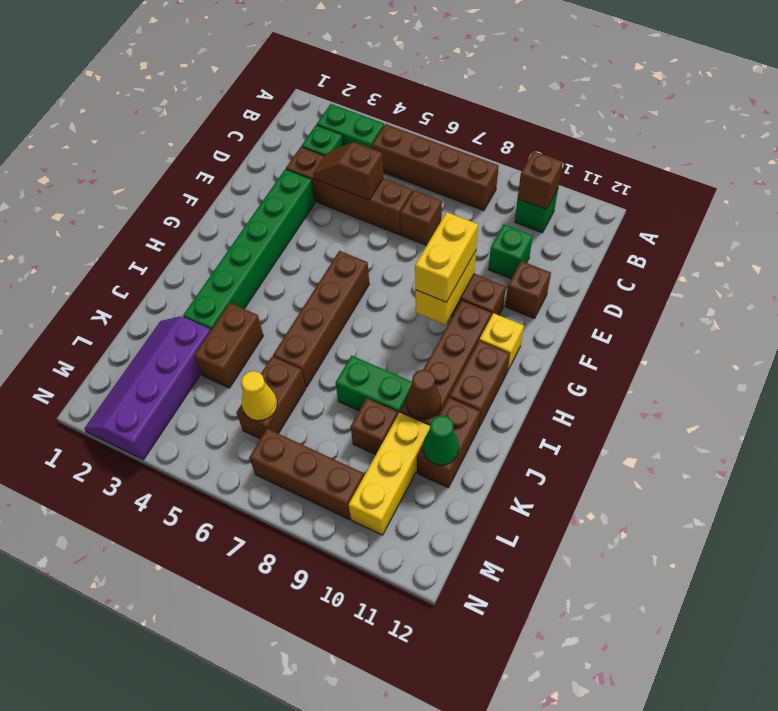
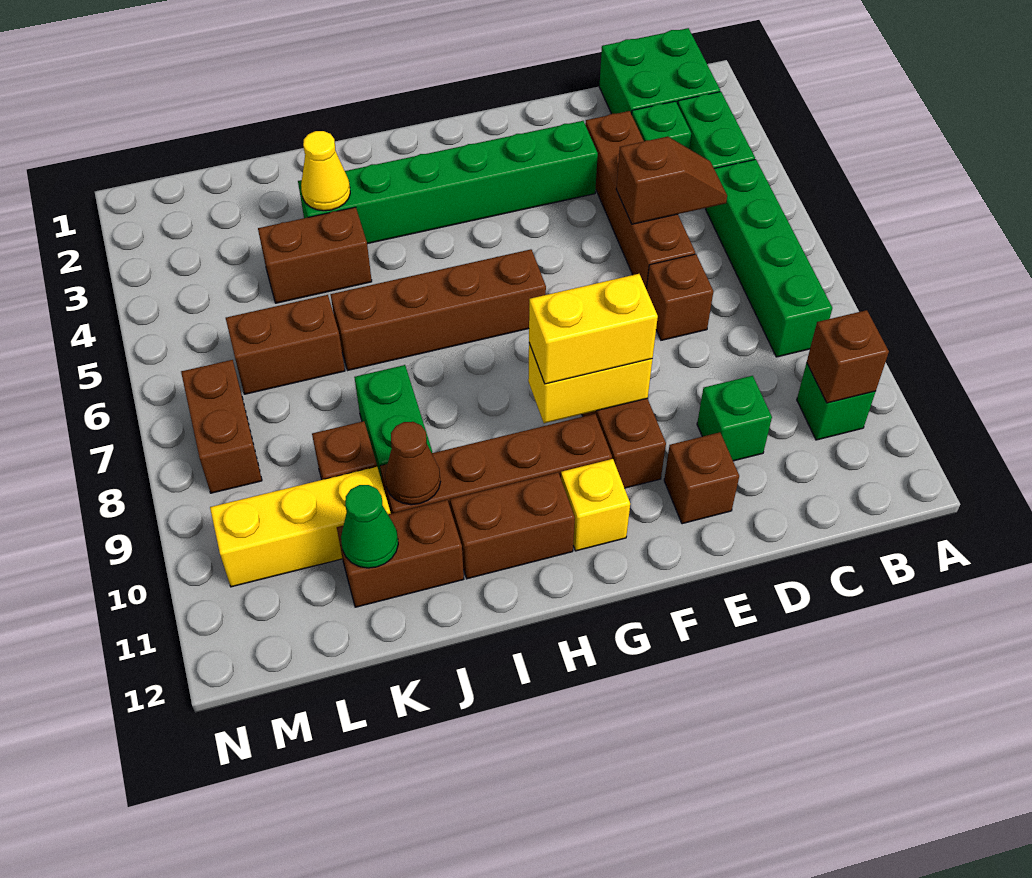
none -> green 2x2 brick [599,28,720,114]
brown 1x4 brick [372,124,498,211] -> green 1x4 brick [706,159,832,357]
brown 1x2 slope [313,142,384,200] -> brown 1x2 slope turned to [616,137,727,224]
purple 2x4 slope [84,316,211,460] -> none
yellow 1x1 cone [241,371,277,421] -> yellow 1x1 cone moved to [301,131,350,211]
brown 1x3 brick [249,429,364,519] -> brown 1x2 brick [181,360,262,493]

